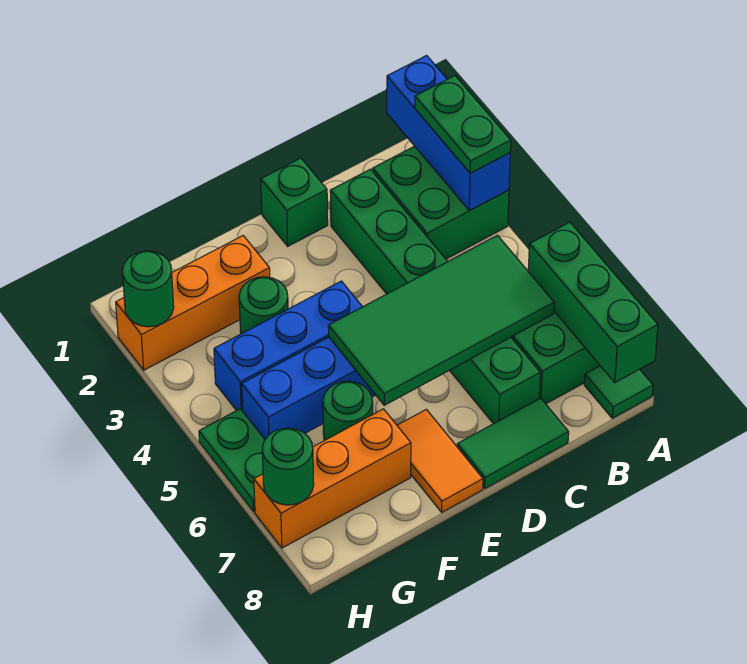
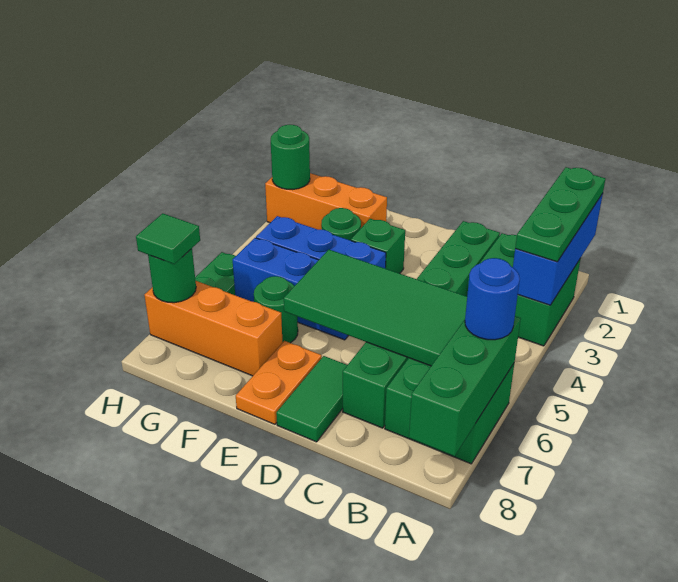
green 1x2 plate [415,76,511,173] -> green 1x3 plate [515,167,605,262]
none -> blue 1x1 round brick [465,258,520,340]
green 1x1 tile [584,366,653,418] -> green 1x1 tile moved to [136,213,200,264]
green 1x2 tile [457,398,569,489] -> green 1x2 tile turned to [276,356,347,442]
green 1x1 brick [261,158,328,246] -> green 1x1 brick moved to [351,219,405,273]
orange 1x2 tile [397,409,483,512] -> orange 1x2 plate [236,341,322,424]

